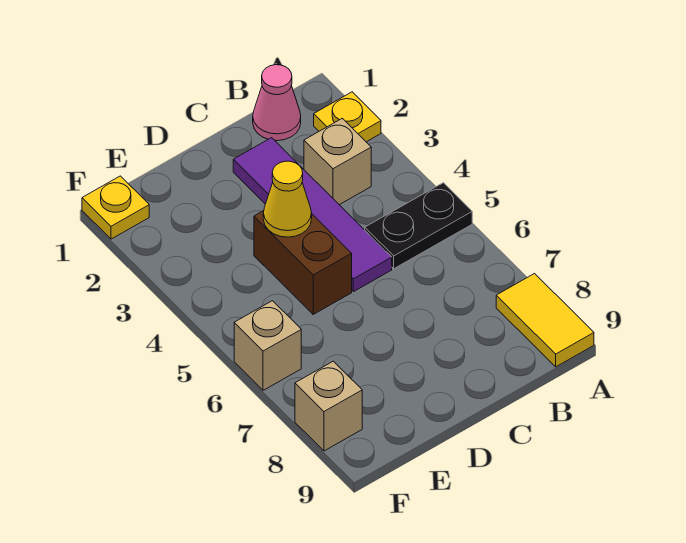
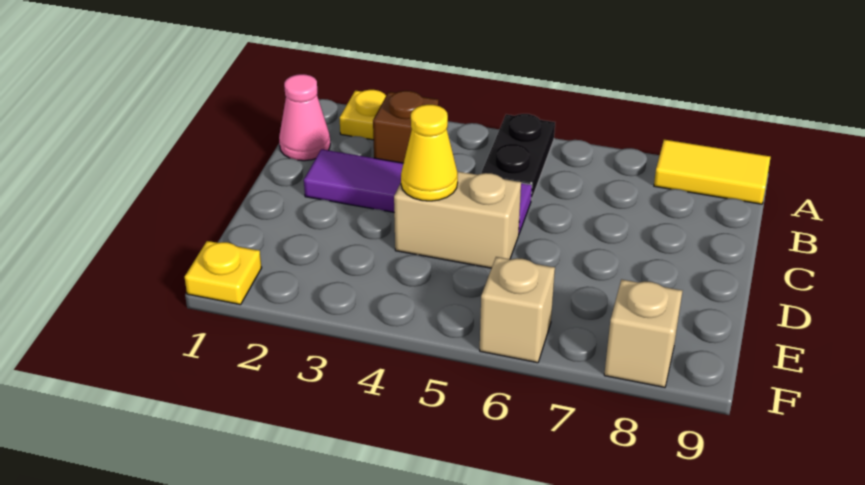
tan 1x1 brick [304,119,371,205] -> brown 1x1 brick [373,91,439,163]
brown 1x2 brick [254,211,352,314] -> tan 1x2 brick [394,171,521,268]

